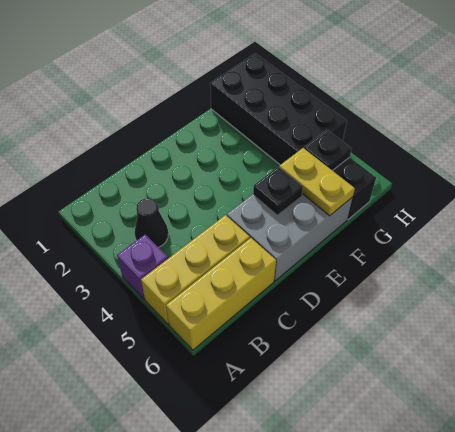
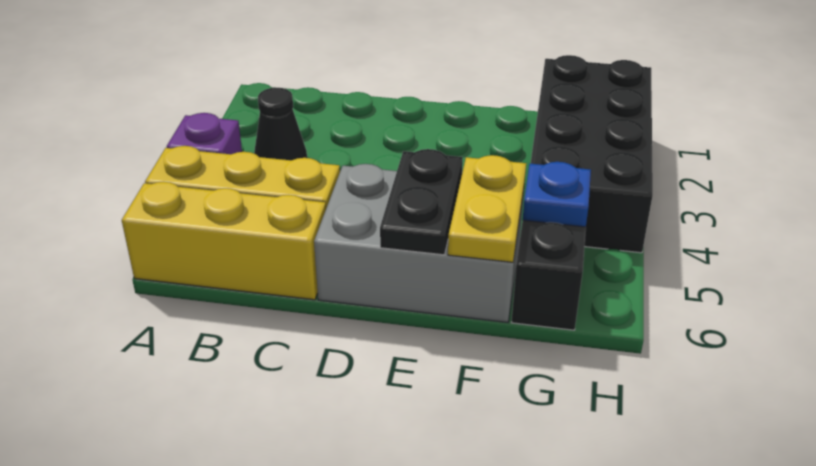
black 1x1 plate [253,167,303,214] -> black 1x2 plate [380,149,463,255]
black 1x1 plate [304,130,352,171] -> blue 1x1 plate [523,162,591,227]

